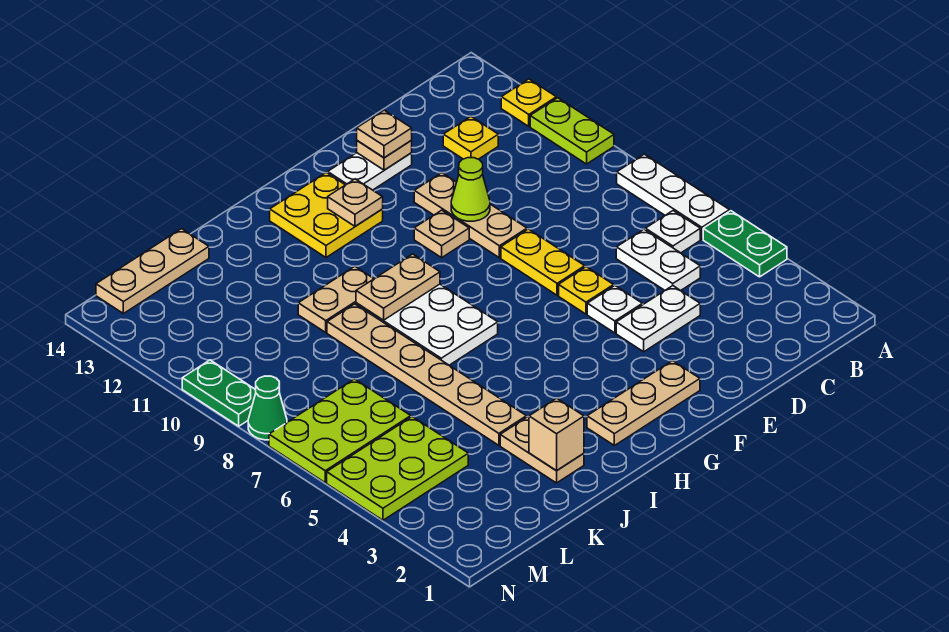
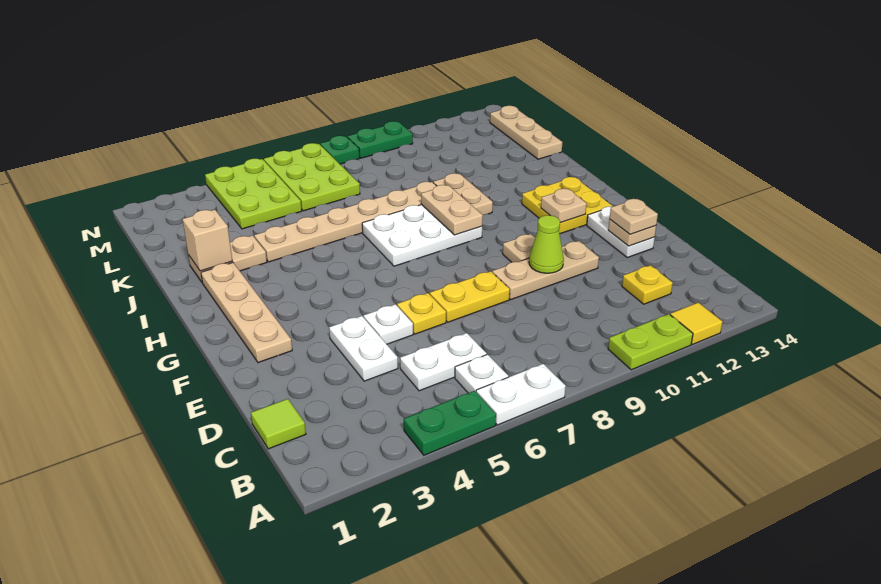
white 1x3 plate [617,154,729,239] -> white 1x2 plate [476,364,566,425]
yellow 1x1 plate [501,79,556,126] -> yellow 1x1 tile [670,303,722,344]
none -> lime 1x1 tile [251,399,306,449]
tan 1x3 plate [587,361,700,446] -> tan 1x4 plate [201,263,292,363]
green 1x1 cone [248,376,287,440] -> green 1x1 plate [320,136,360,164]

